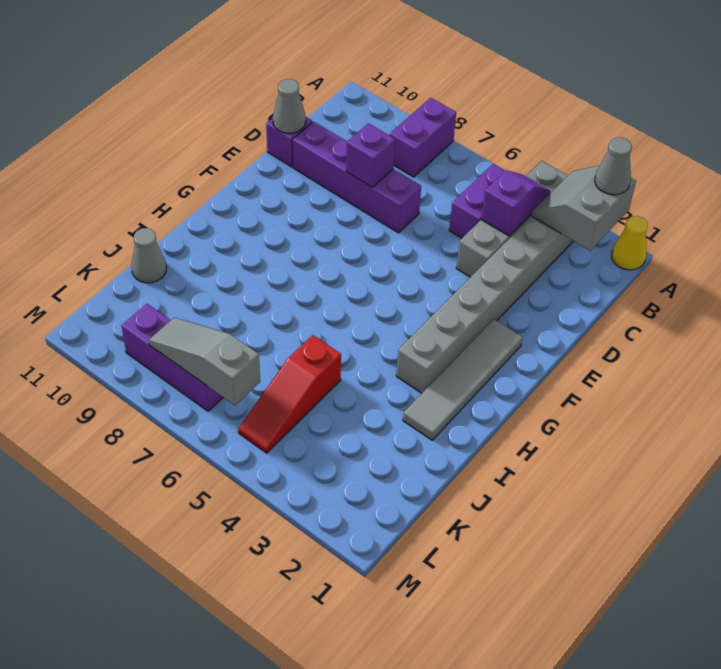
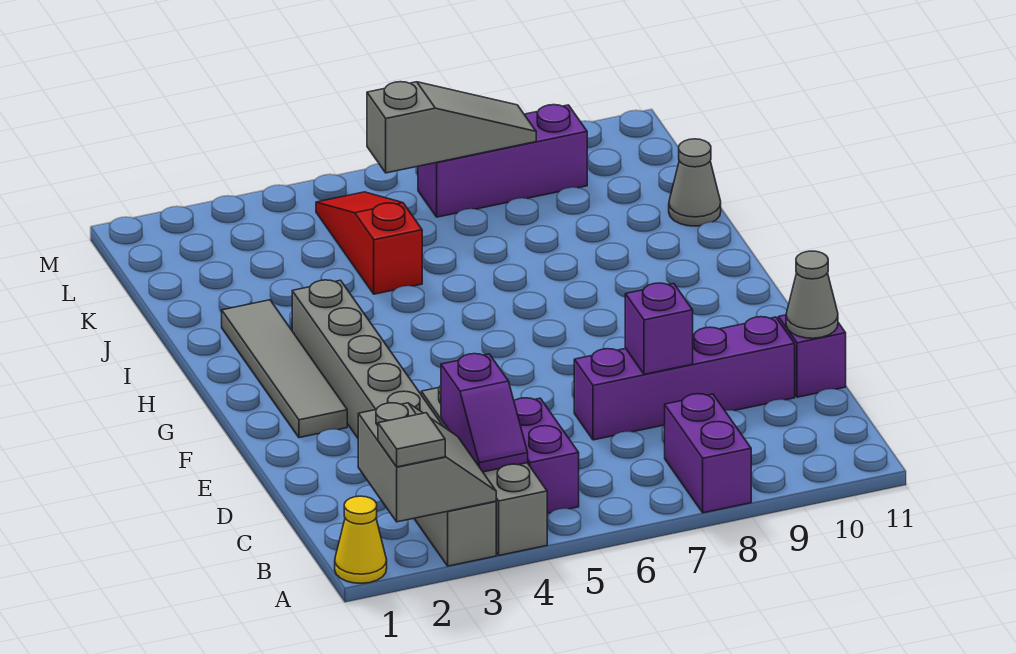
grey 1x1 cone [595,137,632,195] -> grey 1x1 tile [378,413,445,467]

